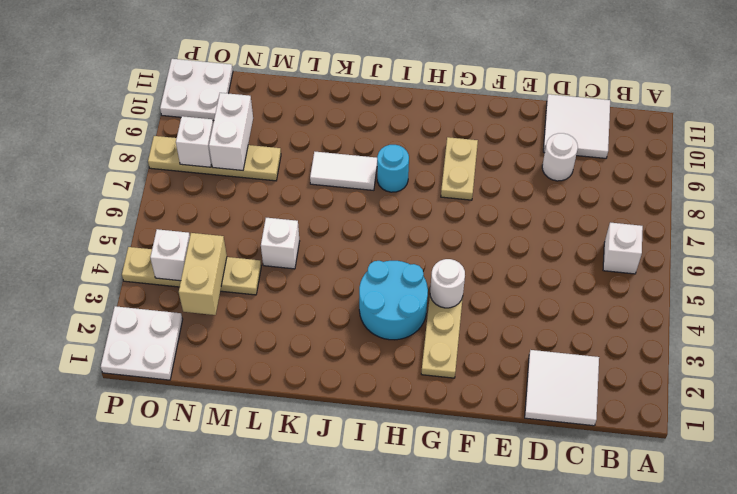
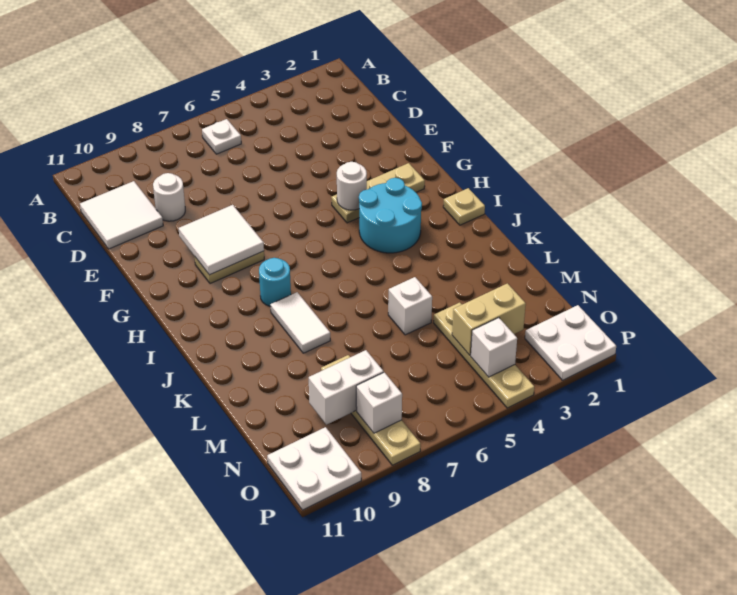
white 1x1 brick [603,223,643,274] -> white 1x1 plate [202,119,241,154]
white 2x2 tile [525,350,599,426] -> white 2x2 tile moved to [179,205,264,275]
none -> tan 1x1 plate [443,188,485,225]

